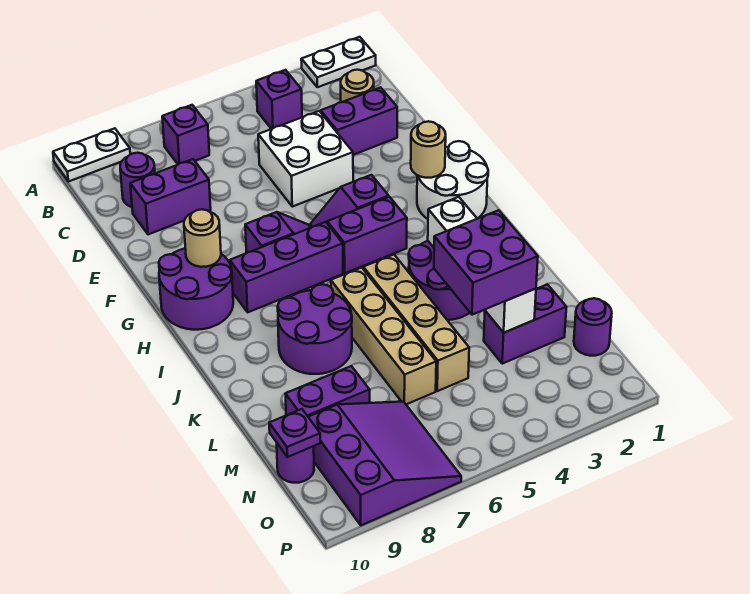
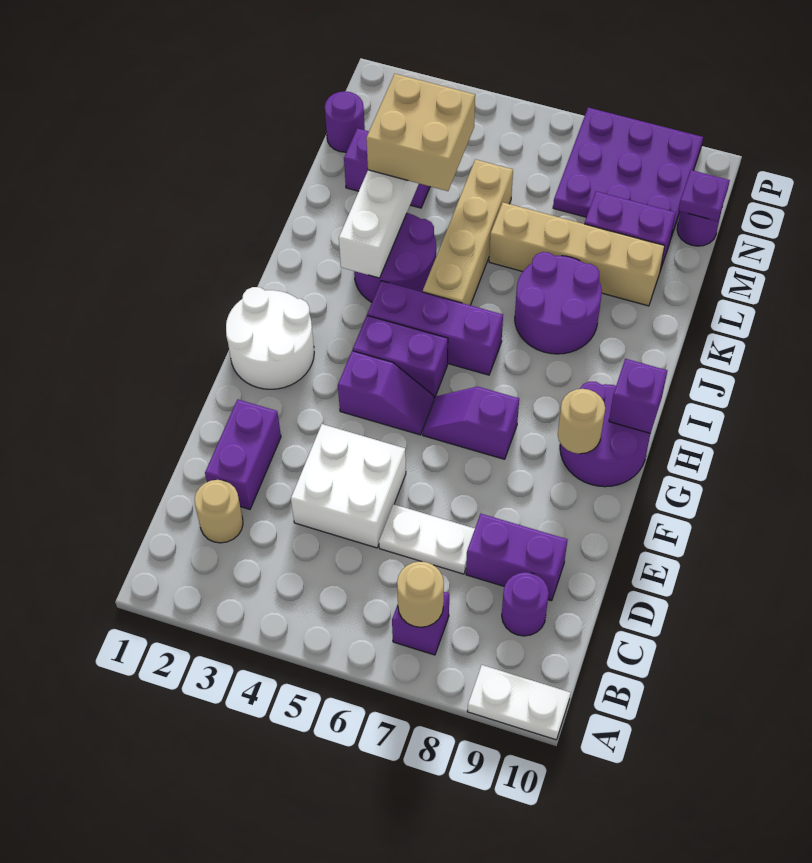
white 1x2 plate [301,37,376,87] -> white 1x2 plate moved to [379,504,475,574]
purple 1x1 brick [256,70,302,129] -> purple 1x1 brick moved to [609,359,667,433]
purple 1x2 brick [321,87,397,155] -> purple 1x2 brick turned to [205,399,281,509]
tan 1x1 round brick [411,121,446,178] -> tan 1x1 round brick moved to [397,562,444,627]
purple 1x3 brick [230,222,343,312] -> purple 1x3 brick moved to [367,281,503,375]
tan 1x4 brick [331,267,436,404] -> tan 1x4 brick turned to [489,203,665,306]
purple 2x2 brick [434,210,538,315] -> tan 2x2 brick [366,74,475,191]
purple 3x3 slope [309,402,461,525] -> purple 3x3 plate [553,108,703,237]

